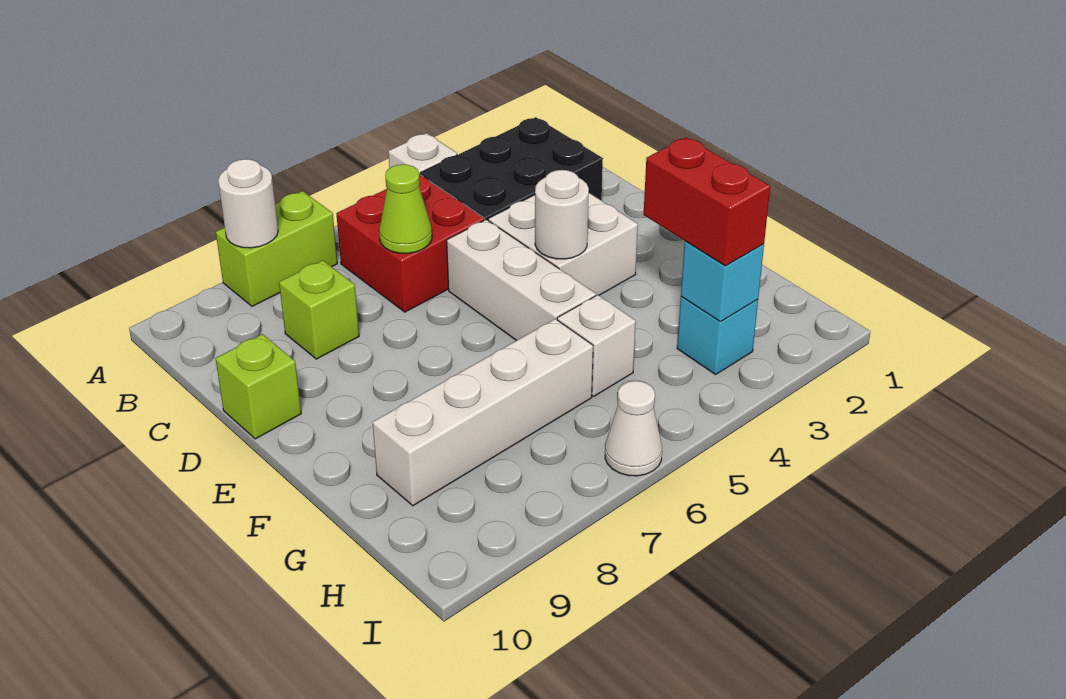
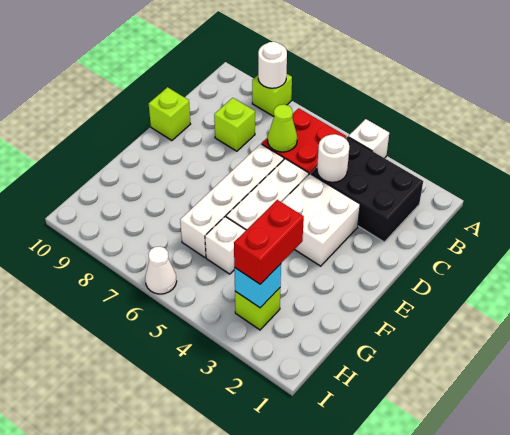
lime 1x2 brick [216,191,337,306] -> lime 1x1 brick [252,74,292,116]
white 1x1 round brick [535,170,589,259] -> white 1x1 round brick moved to [317,134,349,182]
white 1x4 brick [373,319,593,506] -> white 1x4 brick turned to [180,144,284,257]
cyan 1x1 brick [677,297,758,374] -> lime 1x1 brick [235,288,280,330]

